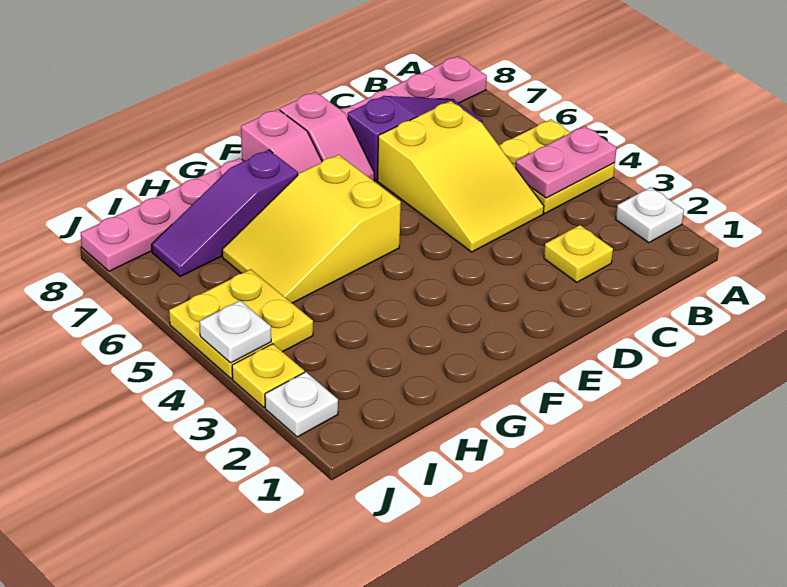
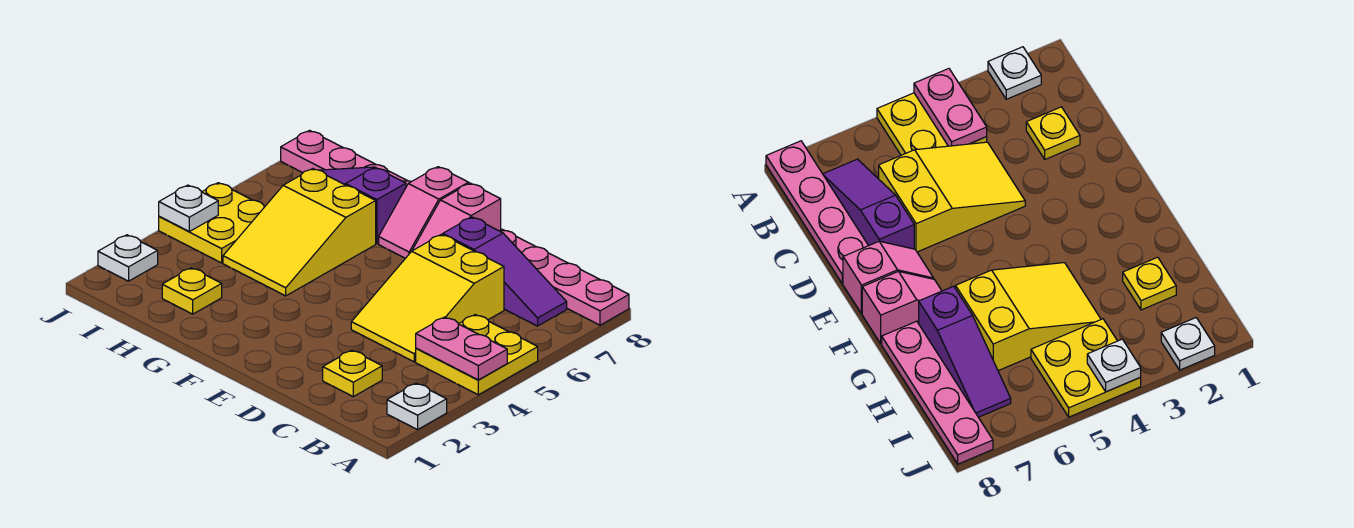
yellow 2x3 slope [222,155,401,303] -> yellow 2x3 slope turned to [223,169,376,296]
yellow 1x1 plate [232,344,304,407] -> yellow 1x1 plate moved to [162,268,222,314]

